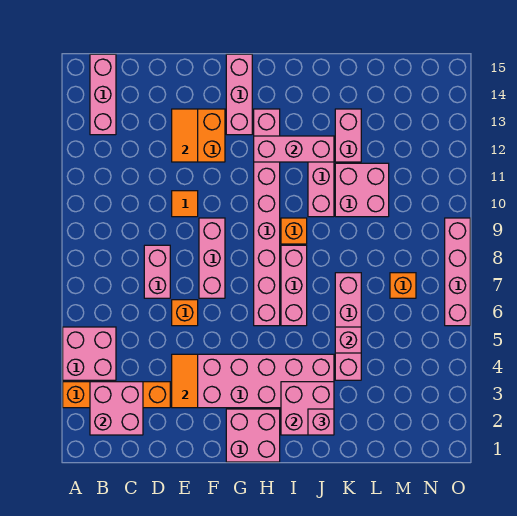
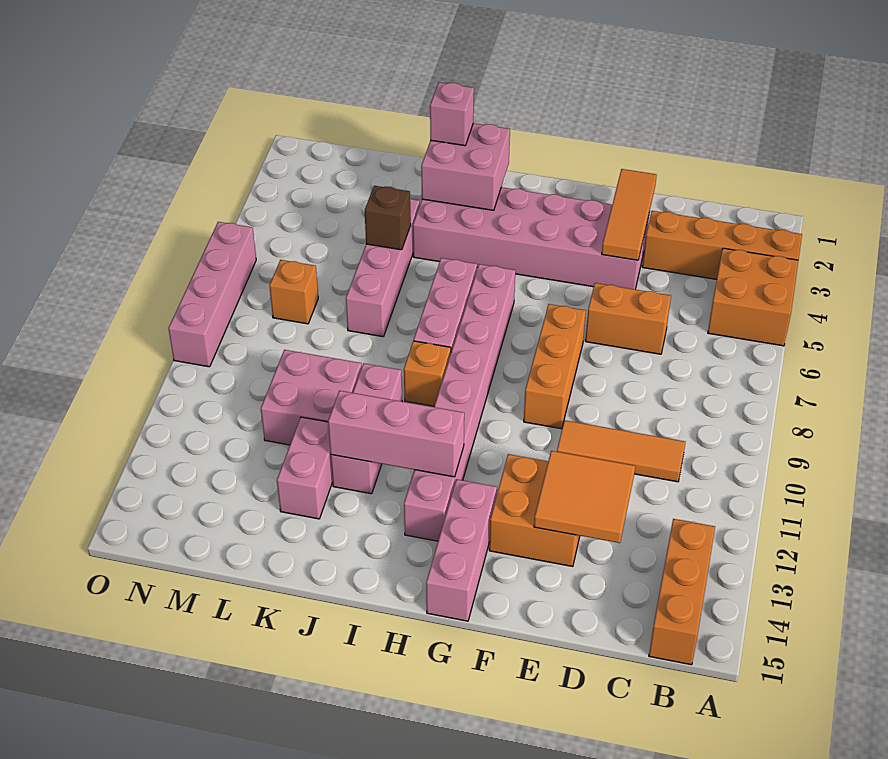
pink 2x2 brick [63,327,116,380] -> orange 2x2 brick [708,248,798,346]
pink 2x2 brick [90,382,143,435] -> none
pink 1x3 brick [90,54,116,135] -> orange 1x3 brick [649,519,715,665]
pink 1x2 brick [144,245,170,298] -> none
orange 1x2 tile [172,354,198,408] -> orange 1x3 tile [602,169,657,260]
orange 1x1 brick [172,300,198,326] -> orange 1x2 brick [585,283,671,354]
orange 1x1 tile [172,191,198,217] -> orange 1x3 tile [557,420,685,482]
orange 1x2 tile [172,109,198,162] -> orange 2x2 tile [534,451,635,543]
pink 1x3 brick [199,218,225,298] -> orange 1x3 brick [524,304,586,429]
pink 2x2 brick [226,409,280,462] -> none
pink 1x1 brick [335,327,361,353] -> brown 1x1 brick [365,186,411,250]

